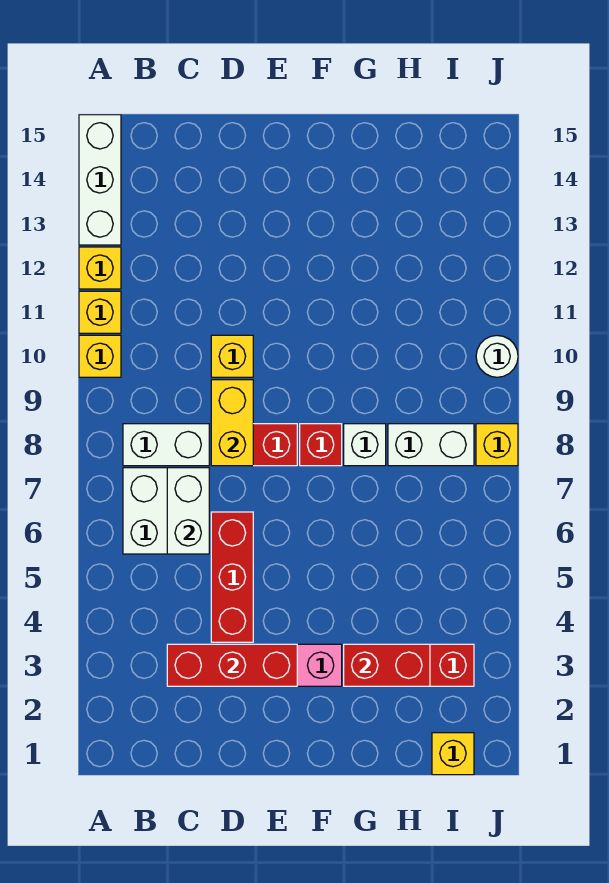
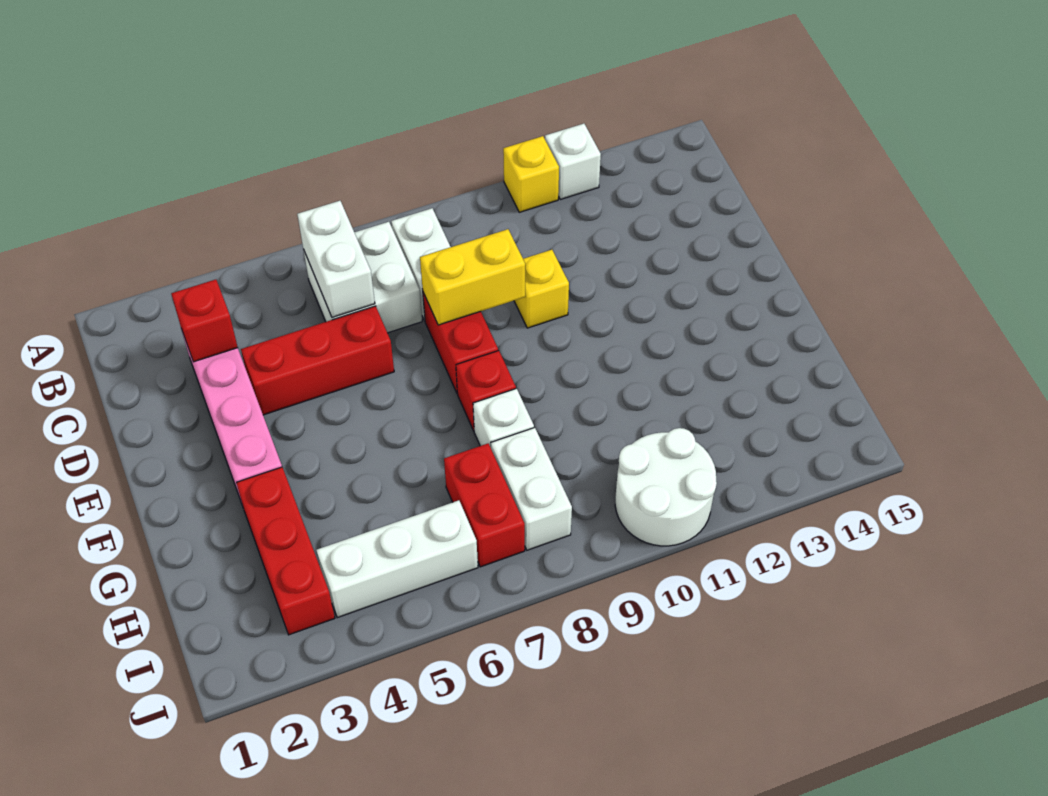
yellow 1x1 brick [79,335,121,377] -> none
yellow 1x1 brick [79,247,121,289] -> white 1x1 brick [545,124,601,200]
white 1x3 brick [79,115,121,245] -> white 1x3 brick moved to [316,500,478,618]
red 1x3 brick [167,644,297,686] -> red 1x1 brick [171,280,238,362]
white 1x2 brick [167,468,209,554] -> white 1x2 brick turned to [297,201,375,318]
red 1x2 brick [344,644,430,686] -> red 1x2 brick moved to [444,443,525,567]
yellow 1x1 brick [432,733,474,775] -> none
yellow 1x1 brick [476,424,518,466] -> none
white 1x1 round brick [476,335,518,377] -> white 2x2 round brick [615,428,717,546]

